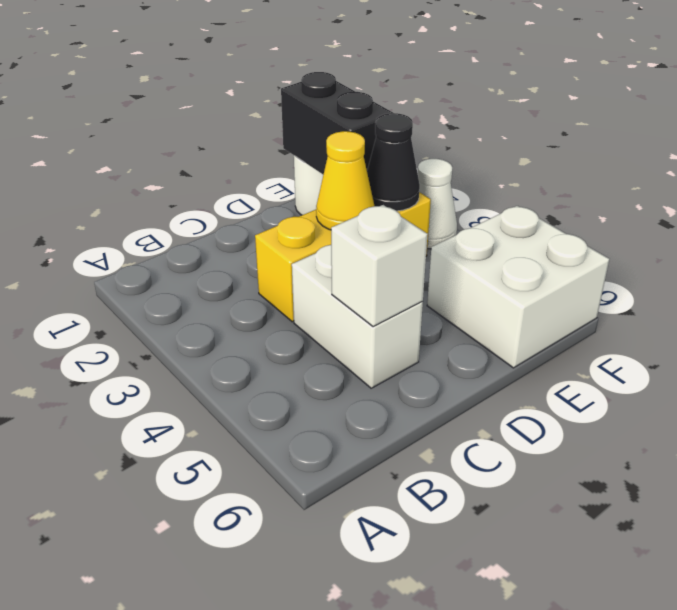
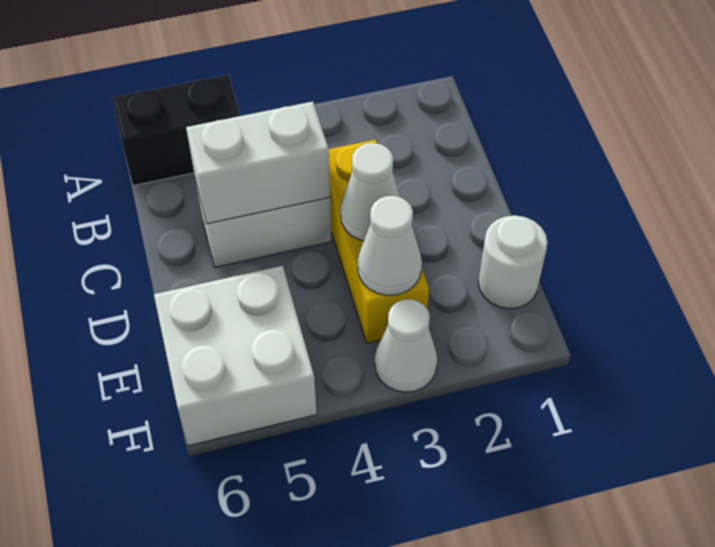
white 1x1 brick [331,205,428,327] -> white 1x2 brick [186,102,330,224]
yellow 1x1 cone [316,131,374,230] -> white 1x1 cone [341,143,400,241]
black 1x2 brick [281,72,393,175] -> black 1x2 brick moved to [113,75,240,186]
black 1x1 cone [367,113,420,211] -> white 1x1 cone [358,196,422,295]

